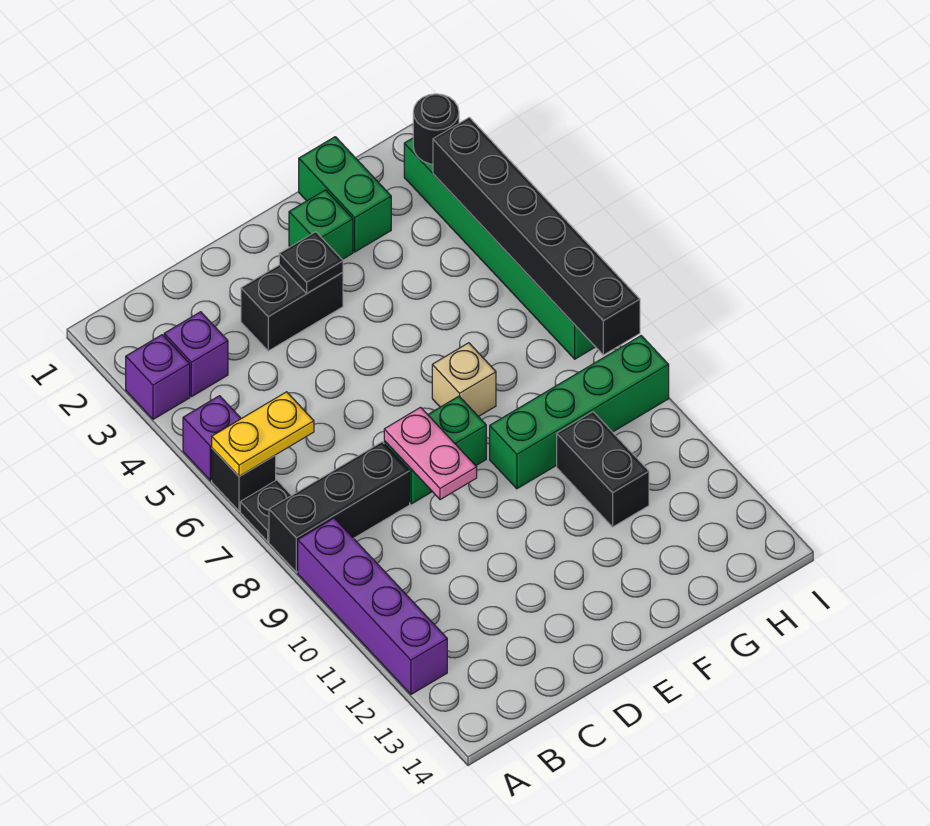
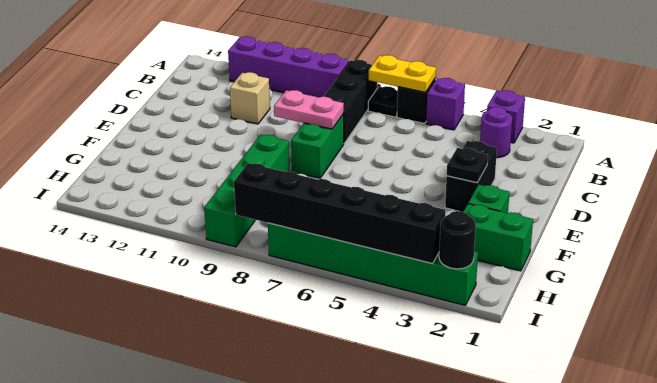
yellow 1x2 plate [212,392,314,476] -> yellow 1x2 plate turned to [369,55,436,92]
purple 1x1 brick [164,312,228,397] -> purple 1x1 round brick [480,107,512,158]
tan 1x1 brick [432,343,496,417] -> tan 1x1 brick moved to [230,72,270,124]
black 1x2 brick [557,412,649,527] -> none

